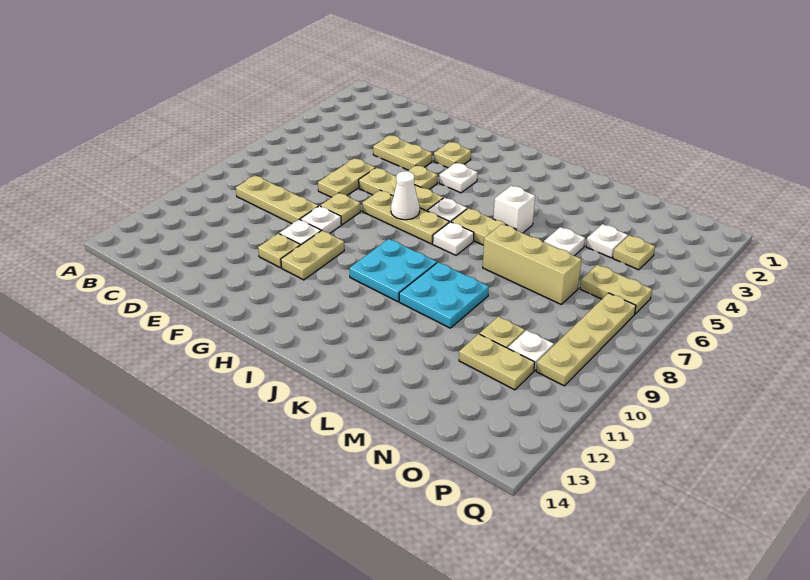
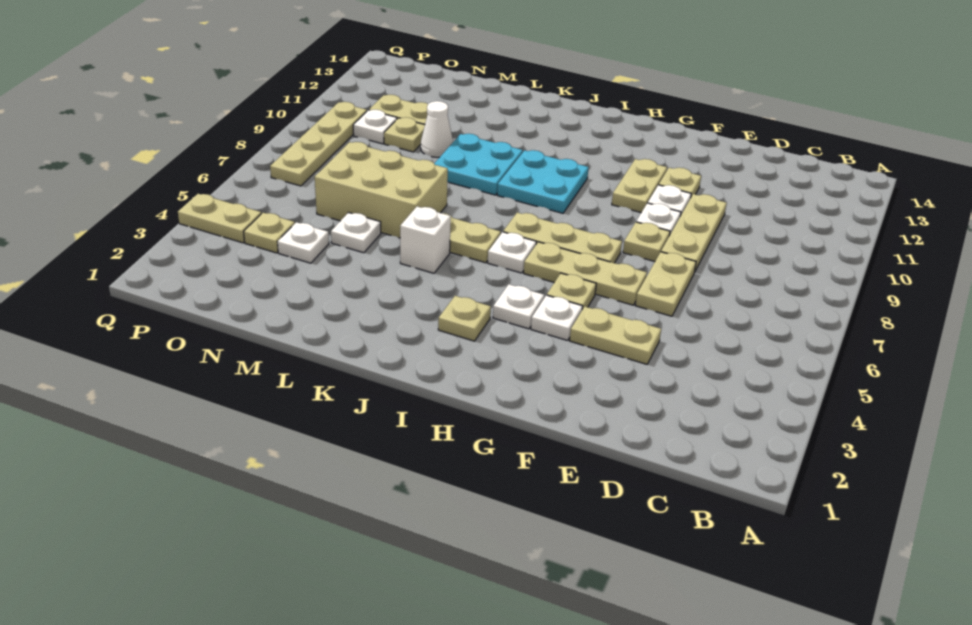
tan 1x3 plate [236,176,318,224] -> tan 1x3 plate turned to [661,194,727,271]
tan 1x1 plate [434,142,471,168] -> tan 1x1 plate moved to [438,296,491,341]
white 1x1 cone [391,171,420,220] -> white 1x1 cone moved to [421,101,453,157]
white 1x1 plate [433,222,474,255] -> white 1x1 plate moved to [531,295,583,340]
tan 1x3 brick [483,224,581,304] -> tan 2x3 brick [315,142,448,238]
tan 1x2 plate [580,265,652,314] -> tan 1x2 plate moved to [178,194,261,243]

